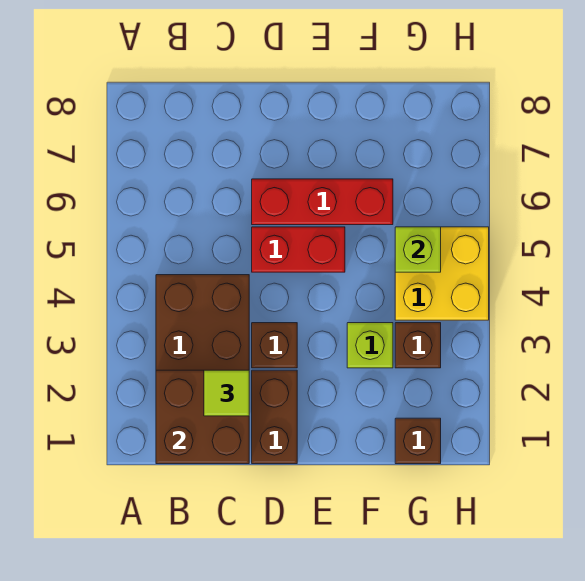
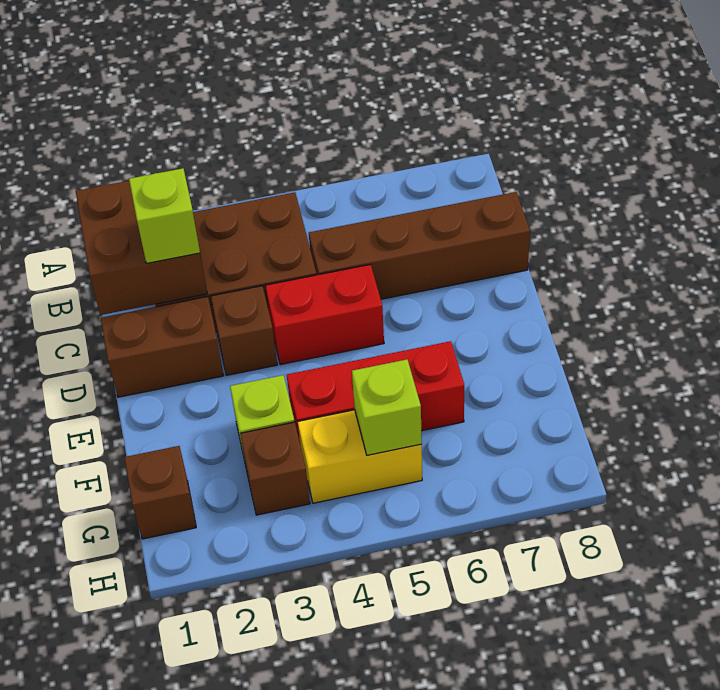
lime 1x1 tile [204,370,249,416] -> lime 1x1 brick [129,168,200,263]
none -> brown 1x4 brick [309,192,530,299]
red 1x2 brick [252,227,345,272] -> red 1x2 brick turned to [265,264,384,365]
red 1x3 brick [252,179,393,225] -> red 1x3 brick turned to [287,341,464,441]
yellow 2x2 brick [395,227,489,320] -> yellow 1x2 brick [298,410,422,503]

